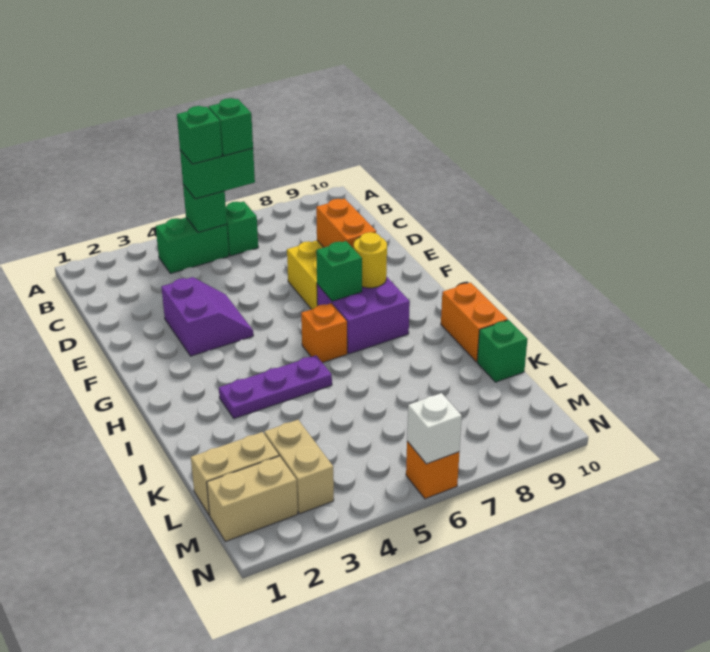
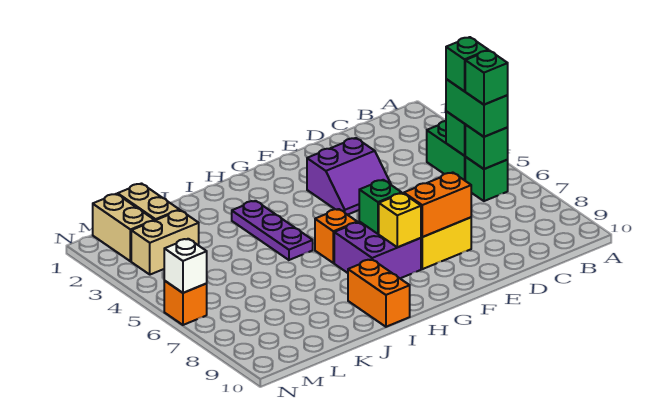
yellow 1x1 round brick [354,232,387,288] -> yellow 1x1 brick [379,193,421,247]
orange 1x2 brick [441,283,508,362] -> orange 1x2 brick turned to [348,259,410,327]
green 1x1 brick [477,320,528,382] -> green 1x1 brick moved to [465,125,508,169]

